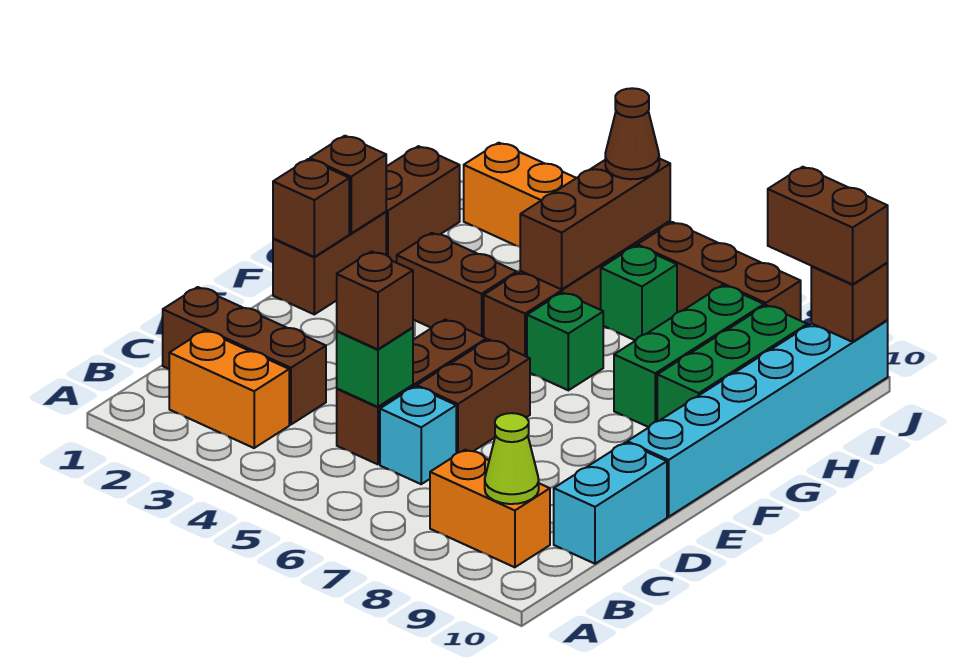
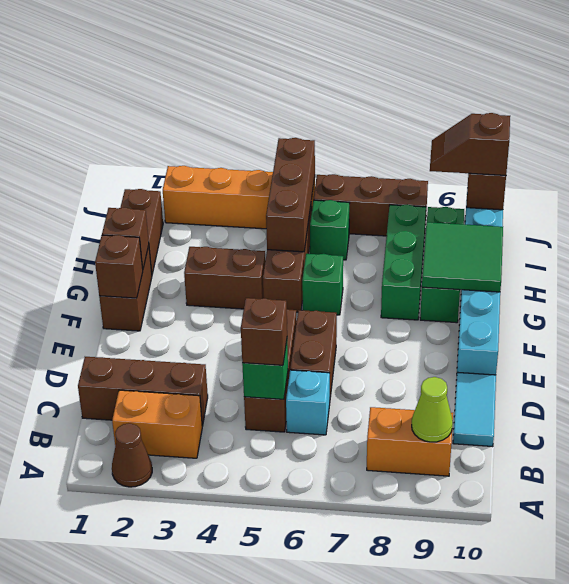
cyan 1x2 brick [554,442,667,564] -> cyan 1x2 tile [453,372,496,447]
none -> green 2x2 tile [422,222,503,292]
brown 1x1 cone [605,88,659,179] -> brown 1x1 cone moved to [112,423,152,487]
brown 1x2 brick [768,167,888,284] -> brown 1x2 slope [430,113,510,175]

